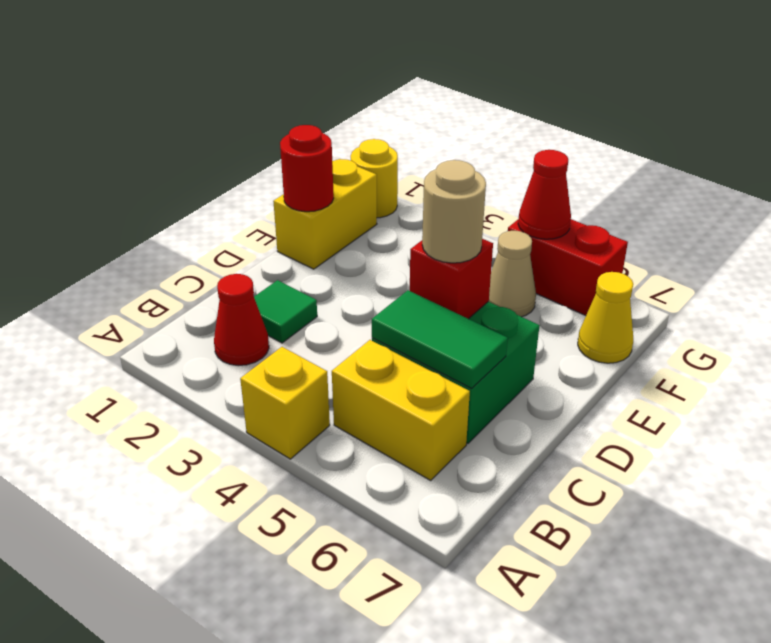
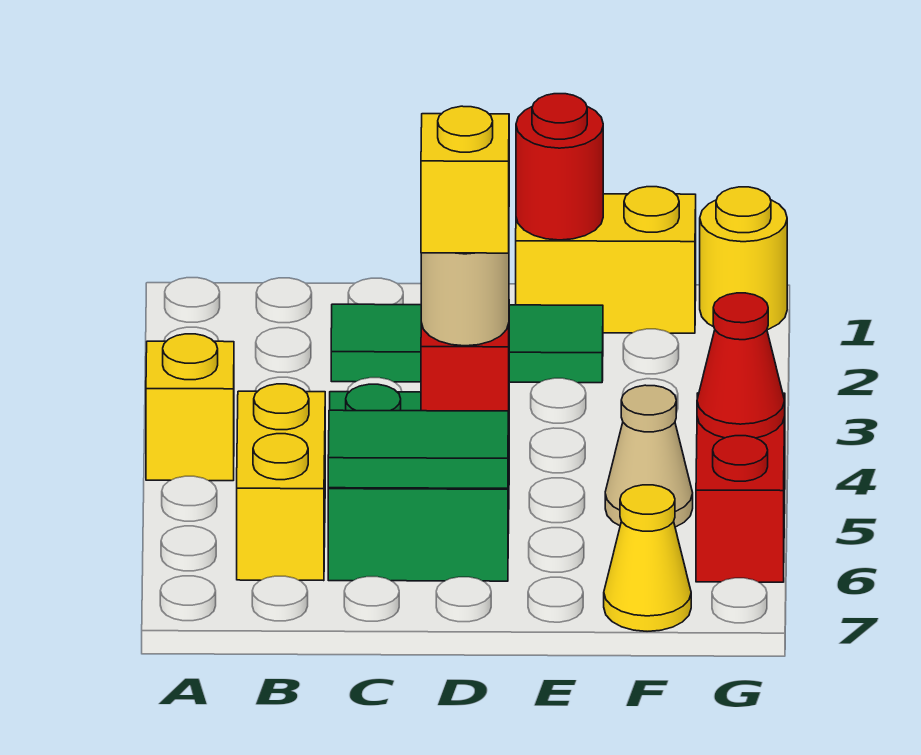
red 1x1 cone [214,274,269,366] -> none
green 1x1 tile [254,280,317,343] -> green 1x3 tile [331,304,603,383]
green 1x2 tile [372,290,508,388] -> green 1x2 tile turned to [328,410,508,488]
none -> yellow 1x1 brick [421,106,509,253]

